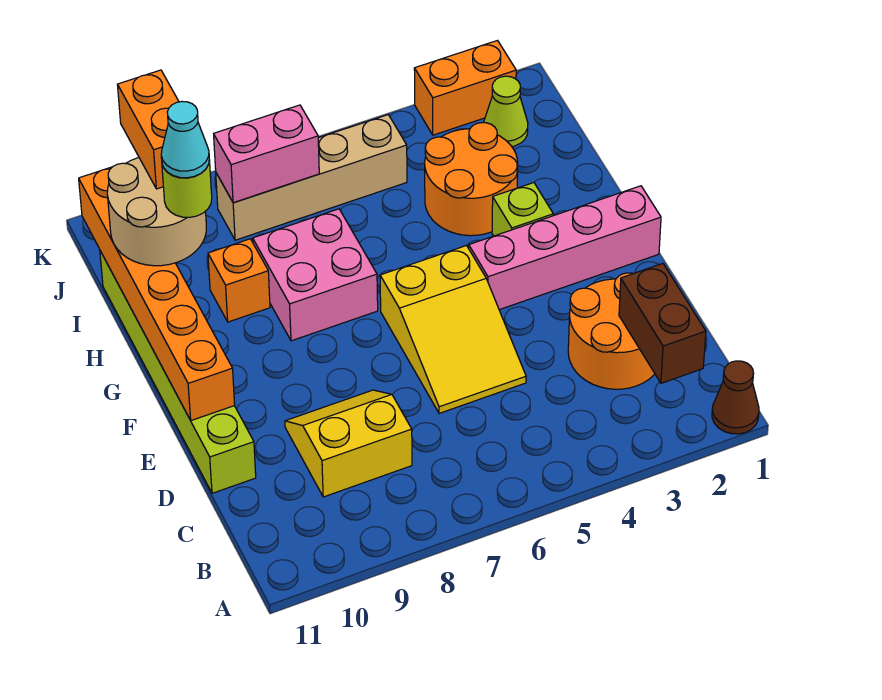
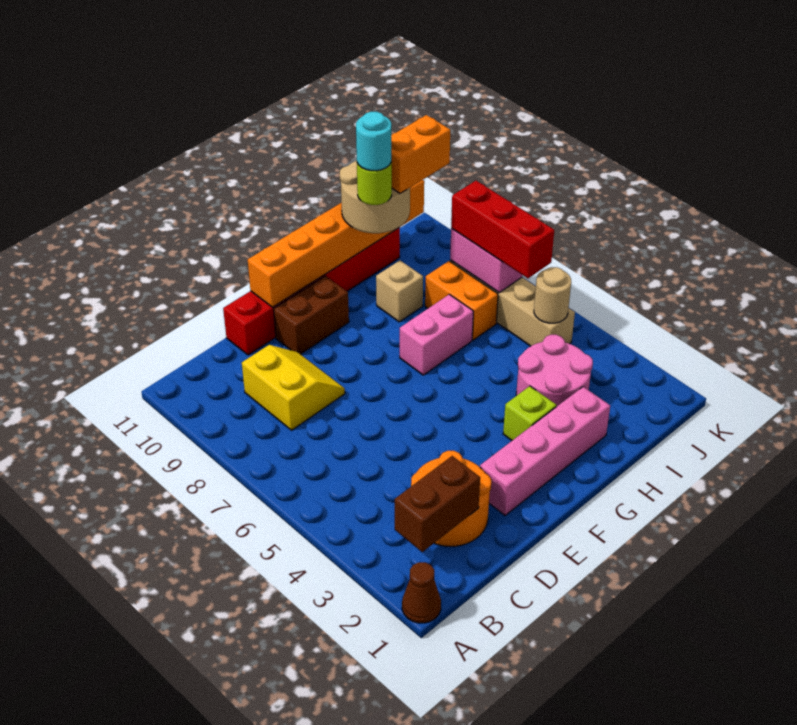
yellow 2x3 slope [380,245,526,413] -> none
lime 1x6 brick [100,251,256,493] -> red 1x6 brick [223,228,400,355]
none -> brown 1x2 brick [274,276,349,354]
pink 1x4 brick [469,186,661,310] -> pink 1x4 brick turned to [480,387,610,515]
pink 2x2 brick [253,209,378,341] -> pink 1x2 brick [400,294,474,375]
orange 2x2 round brick [425,123,518,236] -> pink 2x2 round brick [516,335,593,407]
orange 1x1 brick [208,239,270,322] -> tan 1x1 brick [376,261,423,322]
cyan 1x1 cone [161,102,209,178] -> cyan 1x1 round brick [356,112,391,171]
lime 1x1 cone [484,76,528,147] -> none
none -> tan 1x1 round brick [534,267,571,323]
none -> red 1x3 brick [451,181,554,278]
orange 1x2 brick [414,41,516,135] -> orange 1x2 brick moved to [425,261,498,340]

